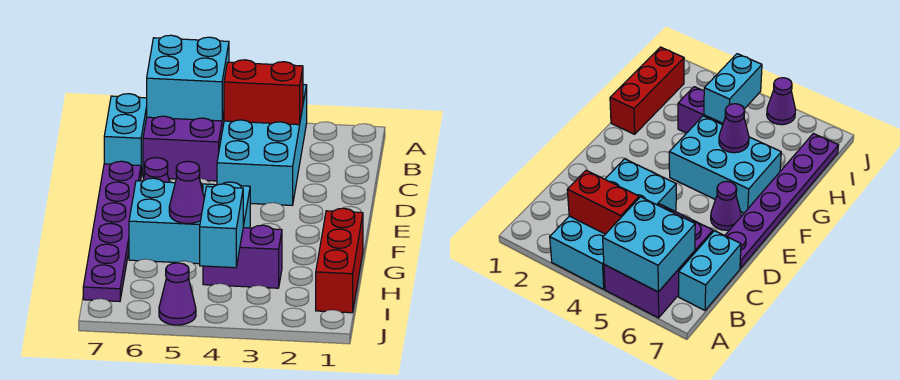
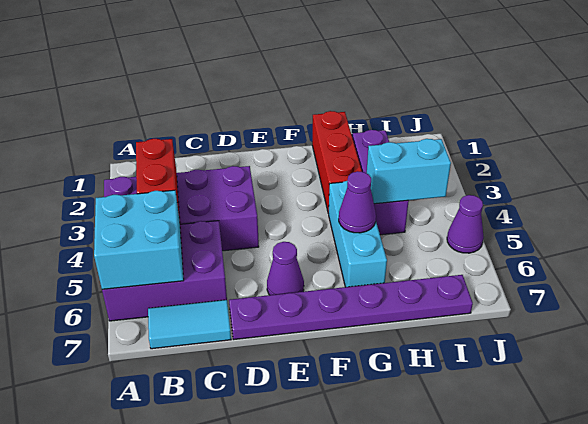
cyan 2x4 brick [217,84,307,205] -> purple 2x4 brick [104,166,259,251]
cyan 1x2 brick [104,94,147,175] -> cyan 1x2 tile [148,300,231,349]
cyan 2x3 brick [129,178,250,264] -> cyan 1x3 brick [328,181,387,287]
red 1x3 brick [316,208,363,313] -> red 1x3 brick turned to [312,111,362,213]
purple 1x2 brick [203,225,282,288] -> purple 1x3 brick [353,130,409,235]

